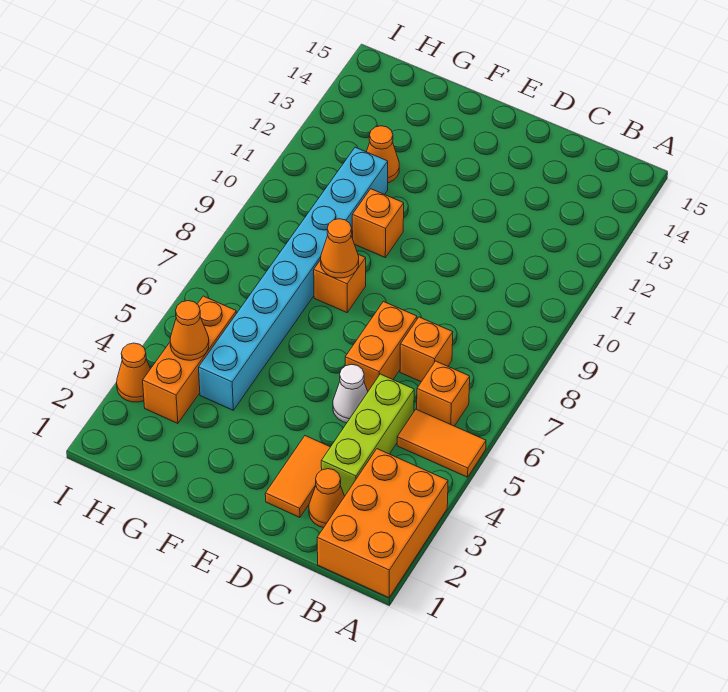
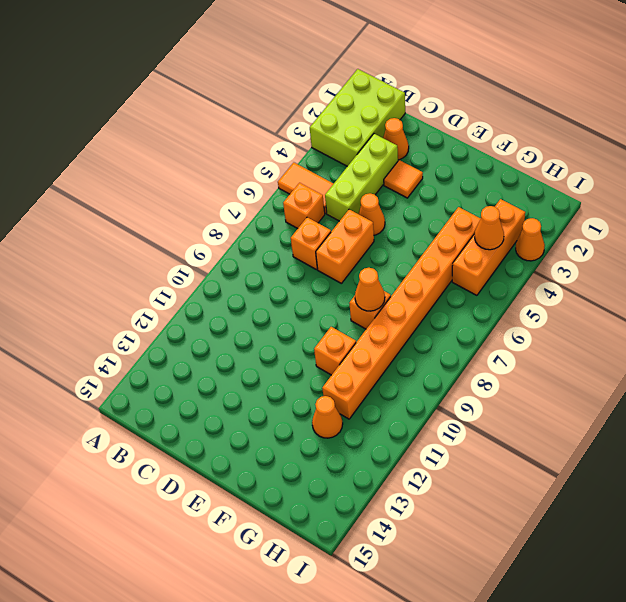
orange 2x3 brick [317,449,448,598] -> lime 2x3 brick [310,69,405,166]
orange 1x2 tile [265,436,330,517] -> orange 1x1 tile [384,160,423,198]
white 1x1 cone [333,364,368,423] -> orange 1x1 cone [358,193,385,235]
cyan 1x8 brick [199,147,388,410] -> orange 1x8 brick [322,207,481,419]

